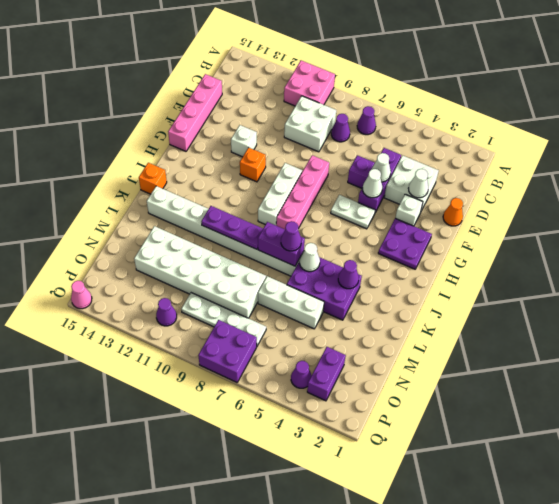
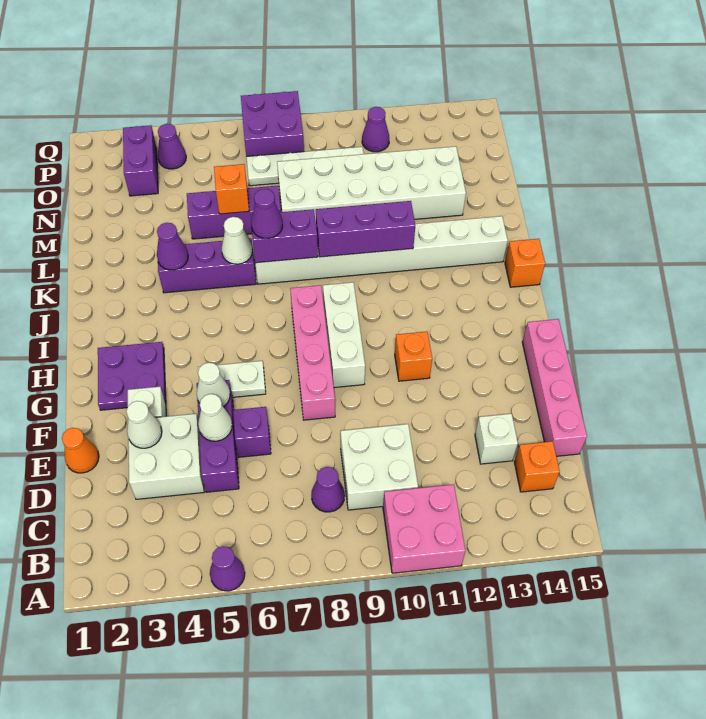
purple 1x1 cone [357,106,376,135] -> purple 1x1 cone moved to [210,546,245,591]
none -> orange 1x1 brick [514,441,560,492]
white 1x1 brick [231,125,257,157] -> white 1x1 brick moved to [475,414,518,464]
purple 2x3 brick [287,257,362,320] -> purple 1x3 brick [158,238,256,293]
purple 1x3 plate [201,206,263,249] -> purple 1x3 brick [316,201,415,257]
white 1x3 brick [258,276,324,329] -> purple 1x3 brick [187,186,281,239]
none -> orange 1x1 brick [214,164,249,214]
pink 1x1 cone [71,281,92,309] -> none

